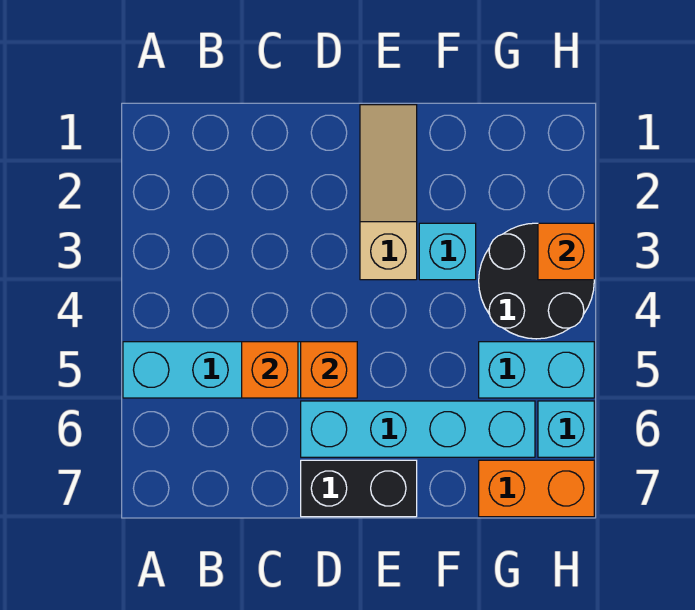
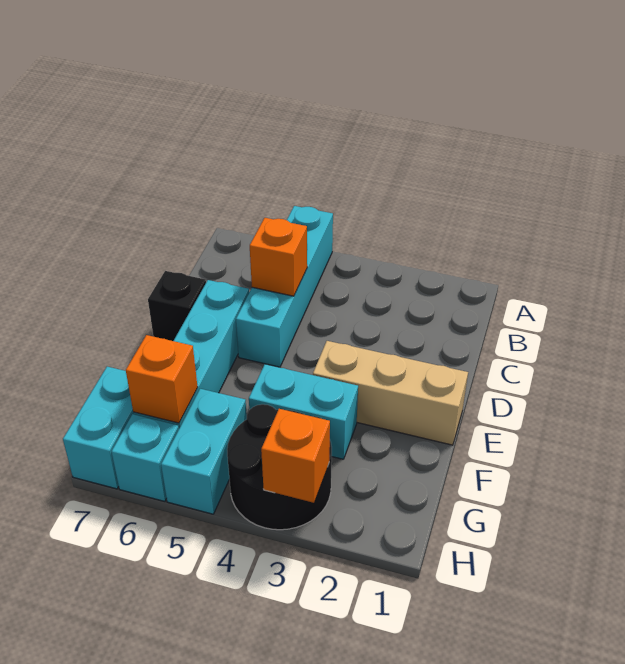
orange 1x1 brick [301,342,357,398] -> orange 1x1 brick moved to [126,335,198,423]
black 1x2 brick [301,460,417,517] -> black 1x1 brick [148,271,206,341]
tan 1x3 slope [360,105,417,280] -> tan 1x3 brick [313,341,468,445]
cyan 1x1 brick [419,223,476,280] -> cyan 1x2 brick [249,364,358,459]
orange 1x2 brick [479,460,594,517] -> cyan 1x2 brick [63,367,134,489]

